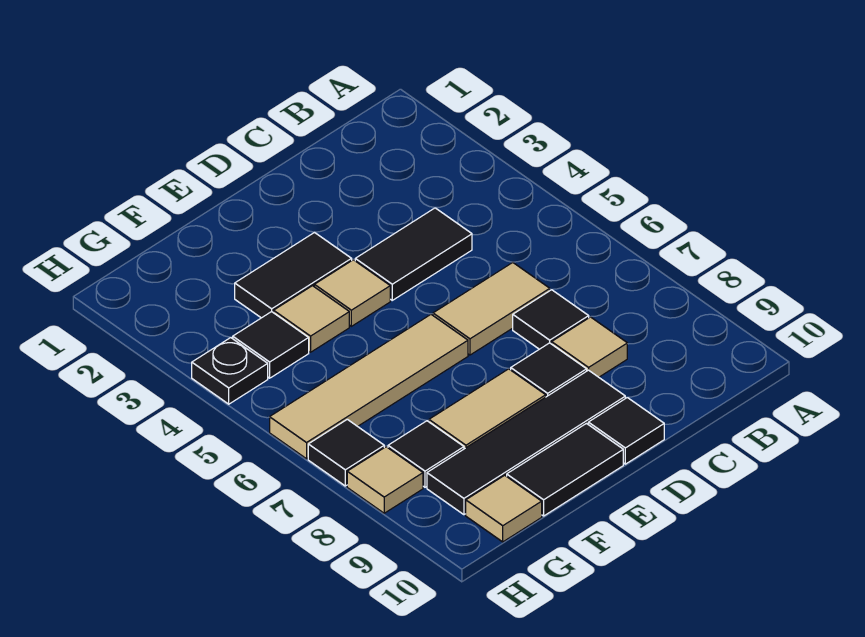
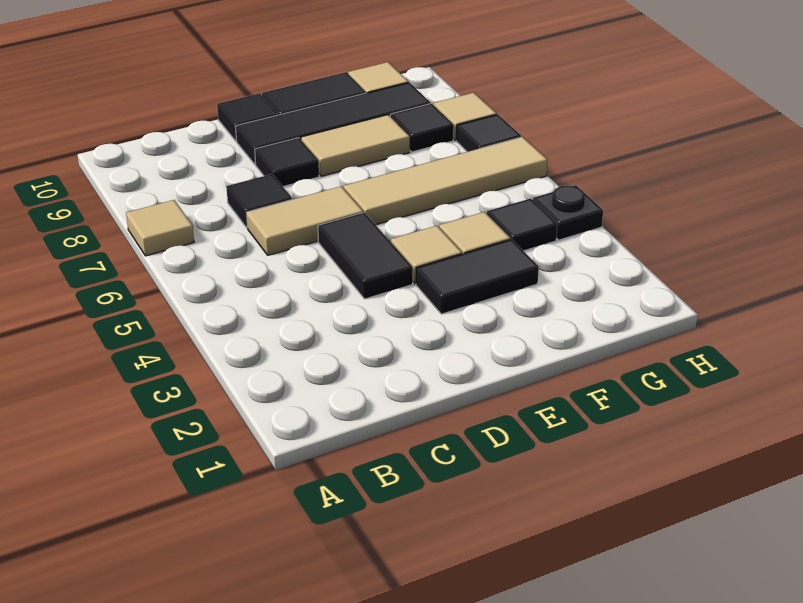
black 1x2 tile [355,208,472,300] -> black 1x2 tile turned to [318,212,413,299]
tan 1x1 tile [552,317,627,377] -> tan 1x1 tile moved to [126,200,194,256]

